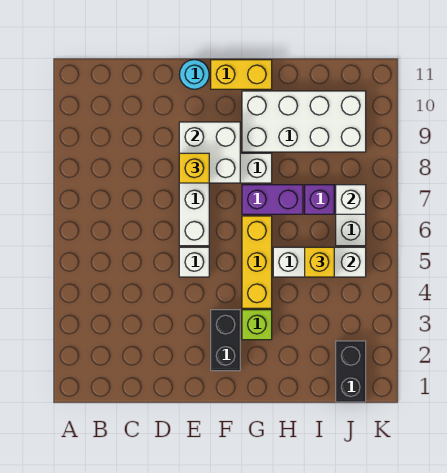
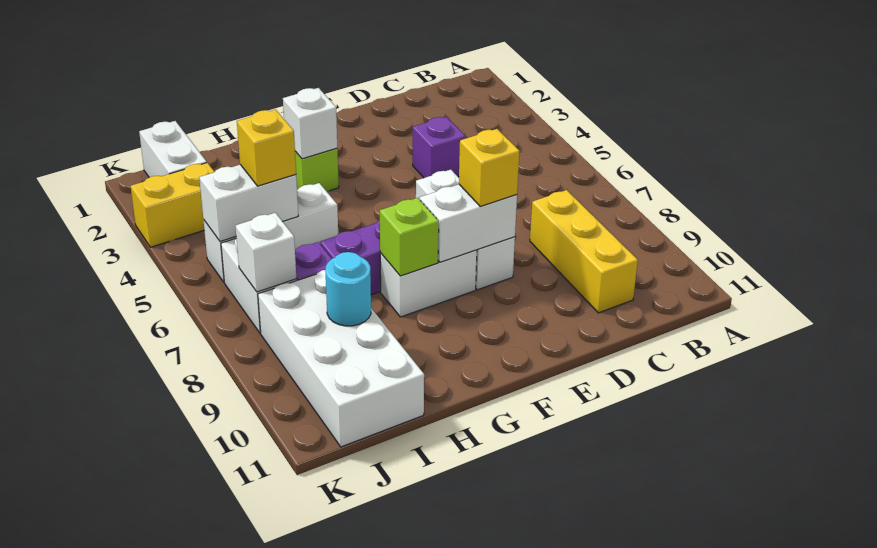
none -> purple 1x1 brick [413,117,465,178]
white 1x1 brick [179,247,209,277] -> white 1x1 brick moved to [283,88,337,159]
white 2x2 brick [179,122,240,183] -> white 1x2 brick [420,184,517,262]
cyan 1x1 round brick [179,60,209,89] -> cyan 1x1 round brick moved to [325,252,371,326]
black 1x2 brick [211,310,240,371] -> none
yellow 1x2 brick [211,60,272,89] -> yellow 1x2 brick moved to [131,163,214,247]
yellow 1x3 brick [242,216,272,308] -> yellow 1x3 brick moved to [530,190,638,313]
none -> lime 1x1 brick [380,198,439,276]
white 2x4 brick [242,91,366,152] -> white 2x4 brick turned to [258,270,424,447]
black 1x2 brick [336,341,366,402] -> white 1x2 brick [139,121,207,177]

